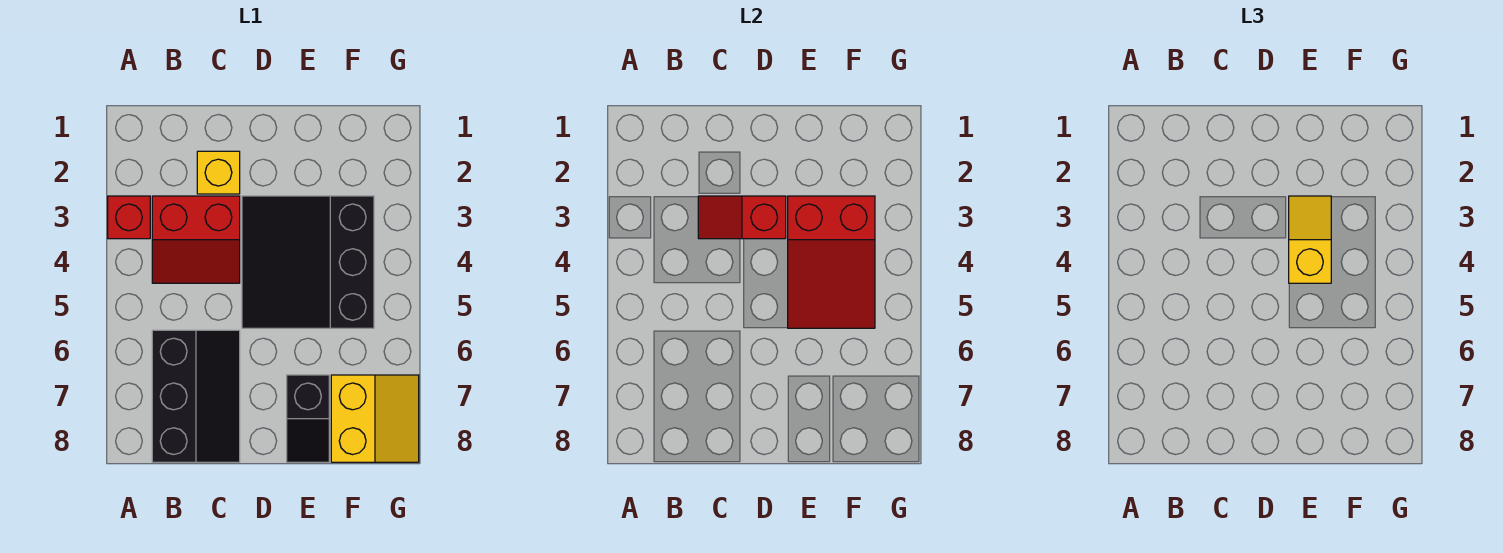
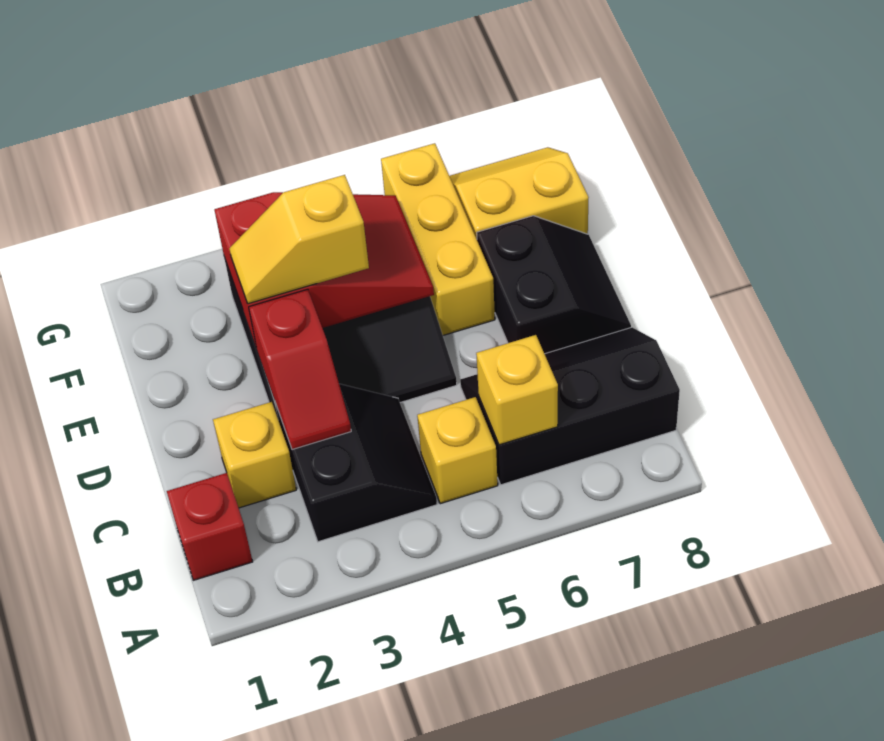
red 1x1 brick [108,196,150,239] -> red 1x1 brick moved to [167,473,253,580]
red 2x2 slope [152,196,240,283] -> black 2x2 slope [275,384,437,542]
none -> yellow 1x1 brick [417,397,498,504]
none -> yellow 1x1 brick [476,335,558,445]
none -> yellow 1x3 brick [381,143,495,335]
black 1x2 slope [287,375,329,462] -> black 2x2 slope [477,216,631,354]

